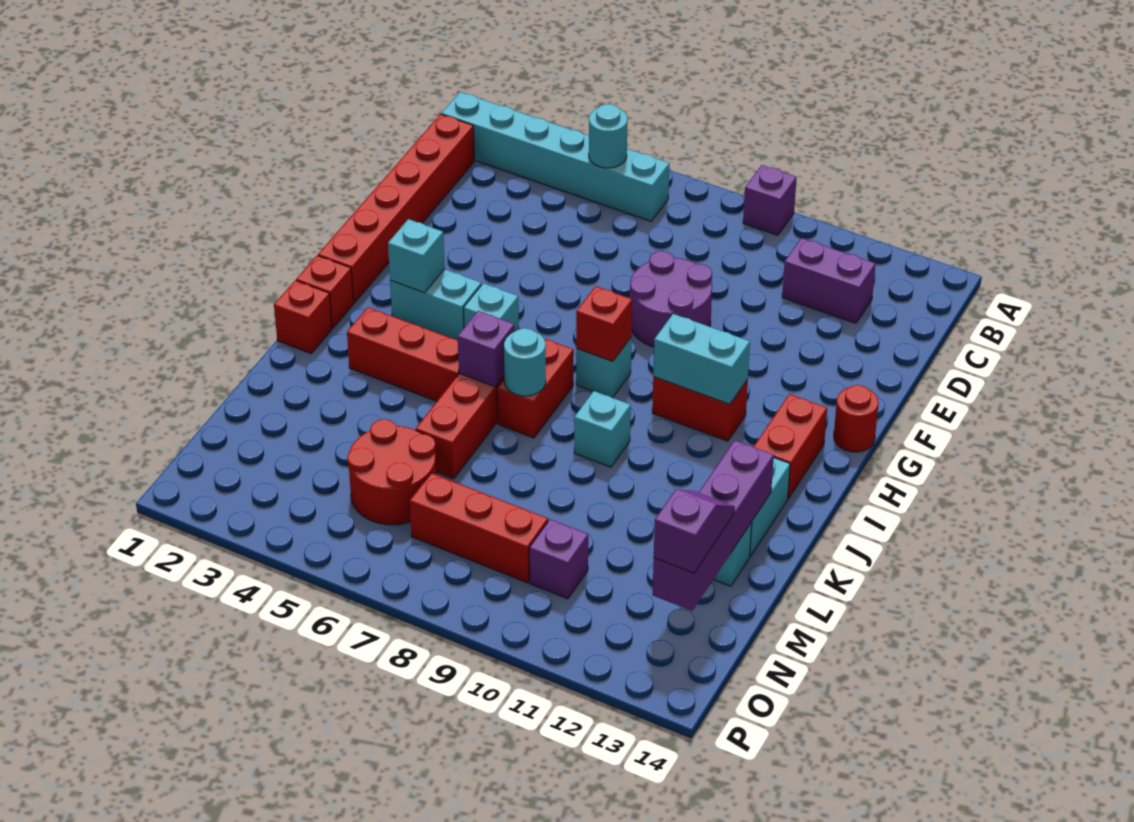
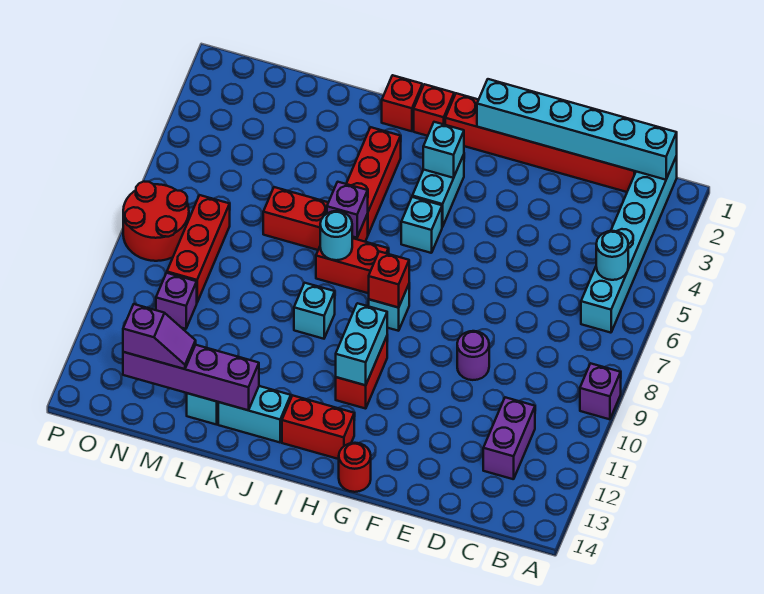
none -> cyan 1x6 brick [477,79,677,180]
purple 2x2 round brick [630,251,712,347] -> purple 1x1 round brick [457,331,489,380]
red 2x2 round brick [347,419,436,525] -> red 2x2 round brick moved to [123,182,189,261]

